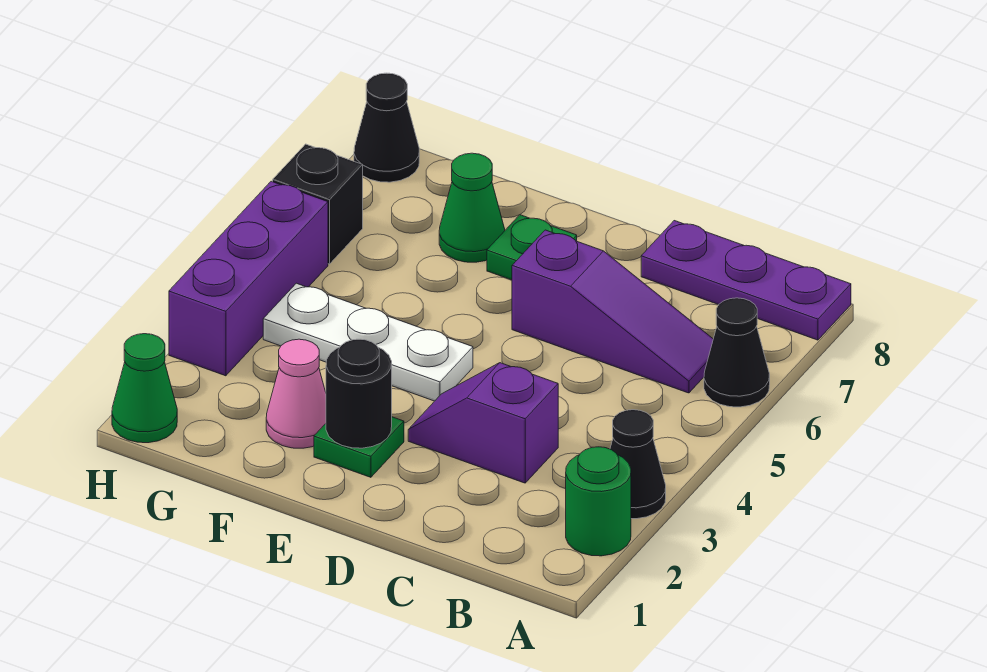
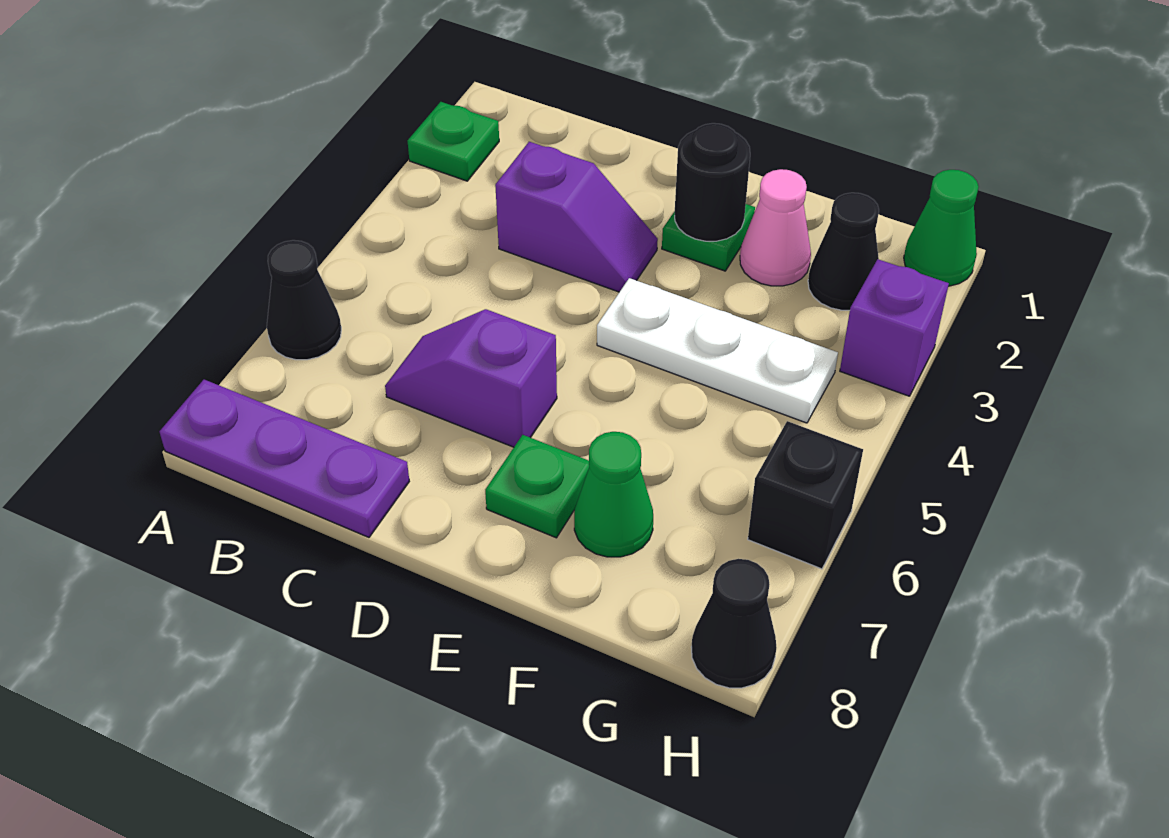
green 1x1 round brick [566,447,631,556] -> green 1x1 plate [408,102,499,181]
black 1x1 cone [610,410,666,519] -> black 1x1 cone moved to [808,193,879,310]
purple 1x3 slope [512,230,713,393] -> purple 1x2 slope [385,309,557,447]
purple 1x3 brick [169,181,328,376] -> purple 1x1 brick [840,259,949,396]

